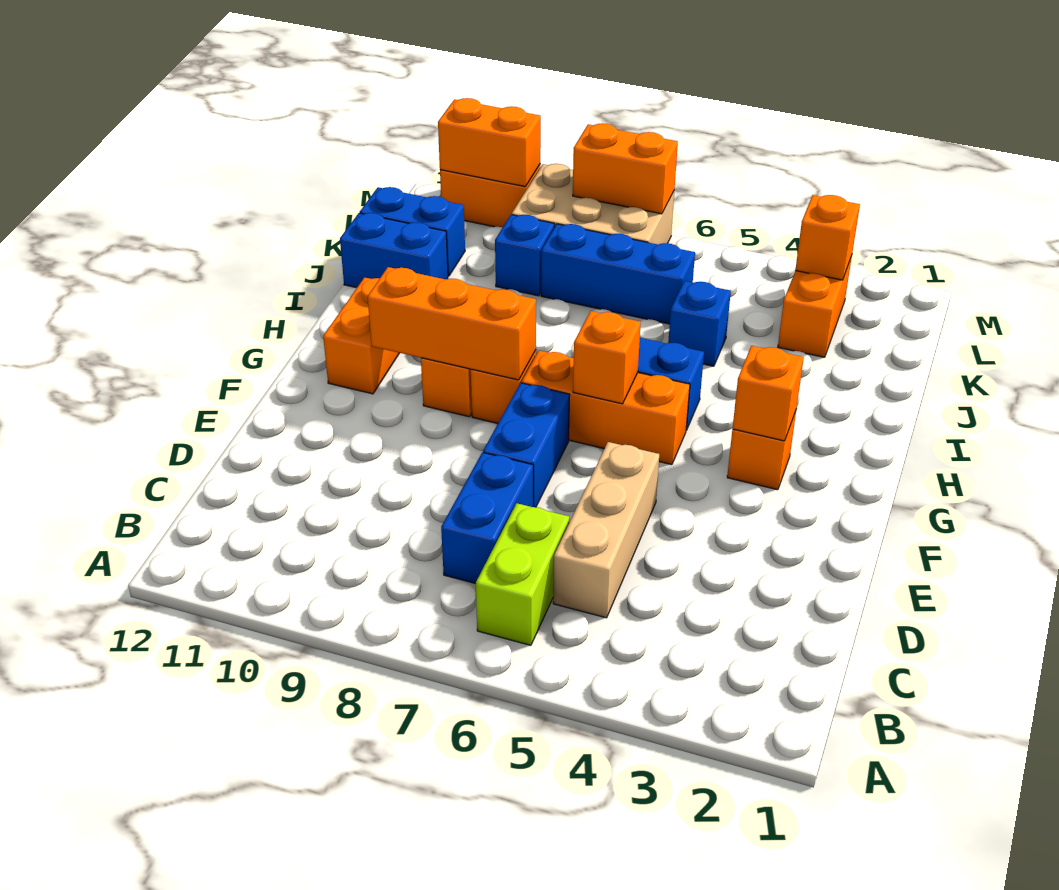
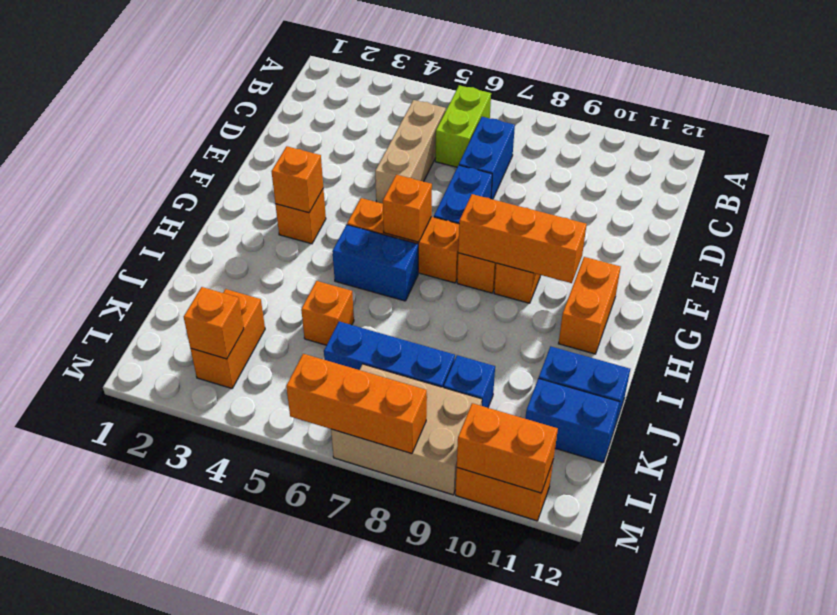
blue 1x1 brick [668,281,731,366] -> orange 1x1 brick [301,281,354,345]
orange 1x2 brick [573,123,678,214] -> orange 1x3 brick [286,354,427,454]

